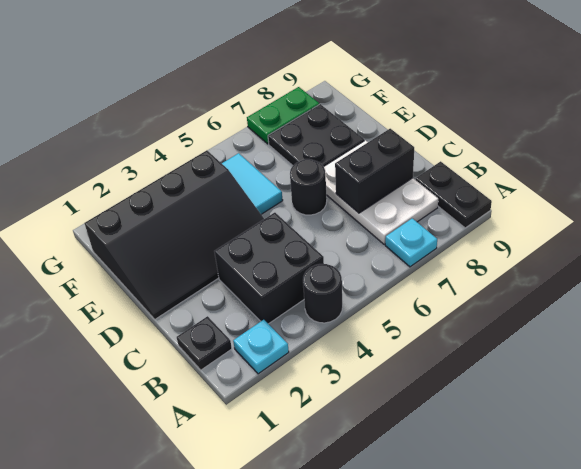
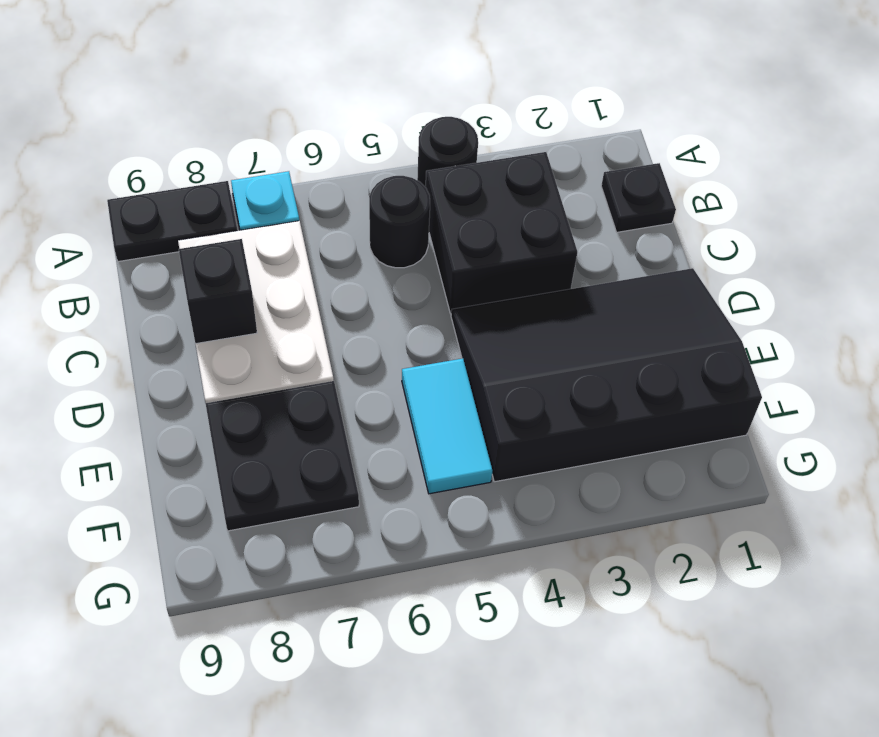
cyan 1x1 plate [233,320,289,374] -> none
black 1x2 plate [415,161,492,228] -> black 1x2 plate turned to [107,181,237,262]
black 1x2 brick [335,129,414,213] -> black 1x1 brick [179,239,257,344]
black 1x1 round brick [290,159,327,215] -> black 1x1 round brick moved to [369,176,430,268]
green 1x2 plate [247,87,319,144] -> none

